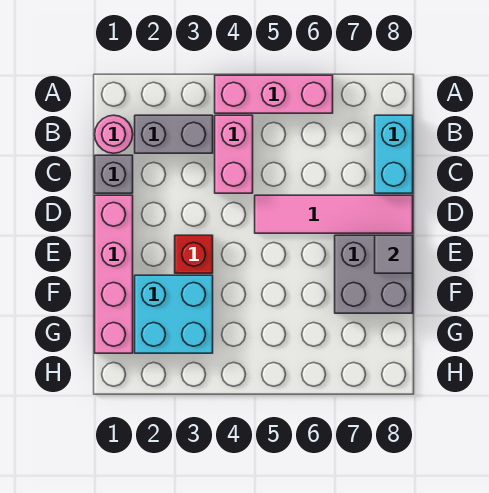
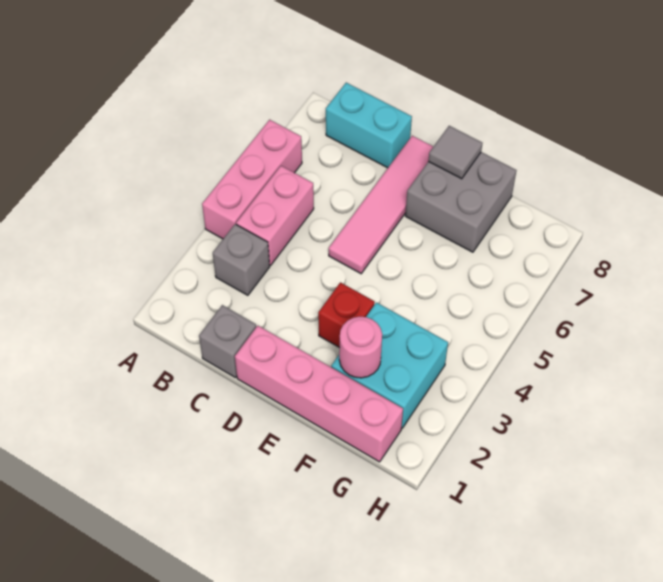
pink 1x1 round brick [95,115,133,153] -> pink 1x1 round brick moved to [339,317,382,378]
grey 1x2 brick [135,115,213,153] -> grey 1x1 brick [213,224,270,295]
pink 1x2 brick [215,115,253,193] -> pink 1x2 brick turned to [236,166,314,265]

